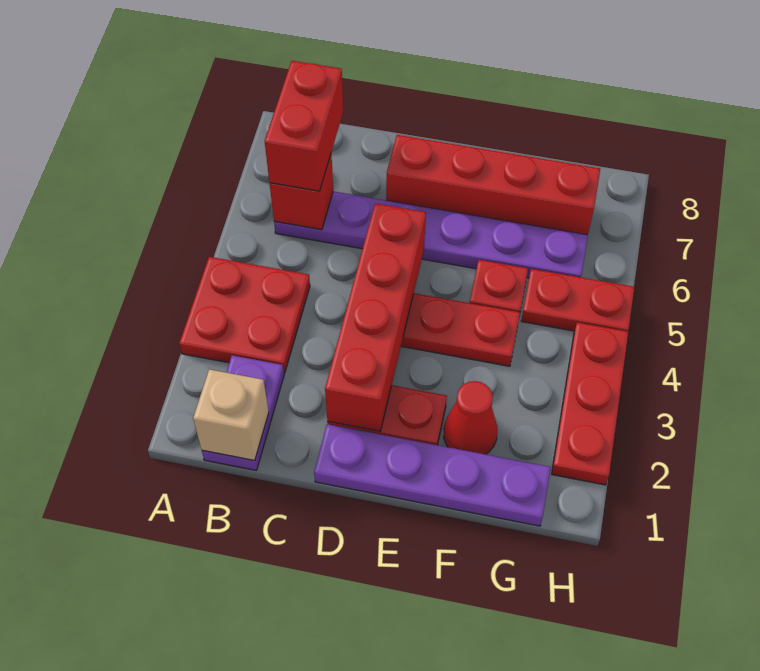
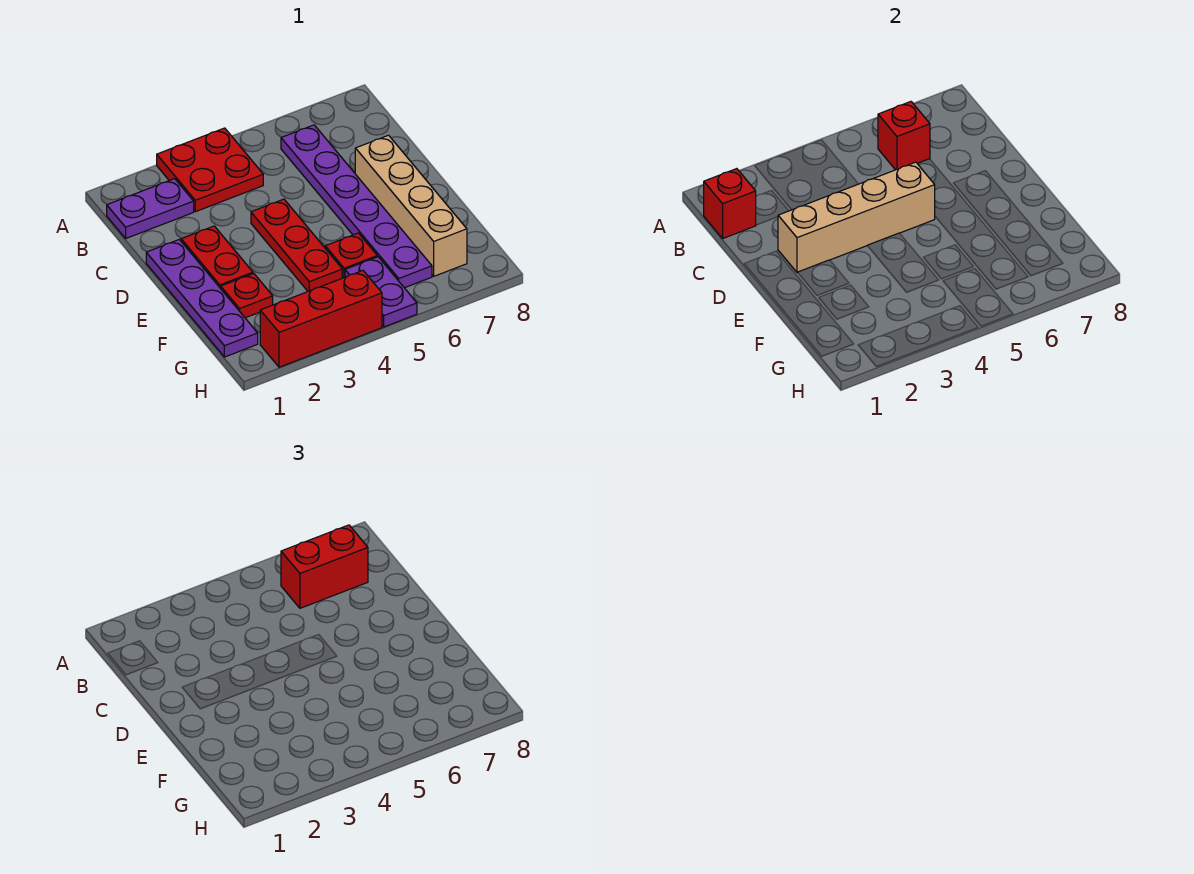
tan 1x1 brick [193,369,269,461] -> red 1x1 brick [704,169,756,238]
red 1x4 brick [325,203,426,431] -> tan 1x4 brick [778,162,935,272]
red 1x4 brick [386,135,600,235] -> tan 1x4 brick [355,135,467,276]
red 1x1 cone [444,381,497,454] -> red 1x1 plate [221,273,273,318]
red 1x2 plate [521,269,634,331] -> purple 1x2 plate [345,257,417,327]
red 1x3 plate [552,322,628,485] -> red 1x3 brick [260,271,382,367]

